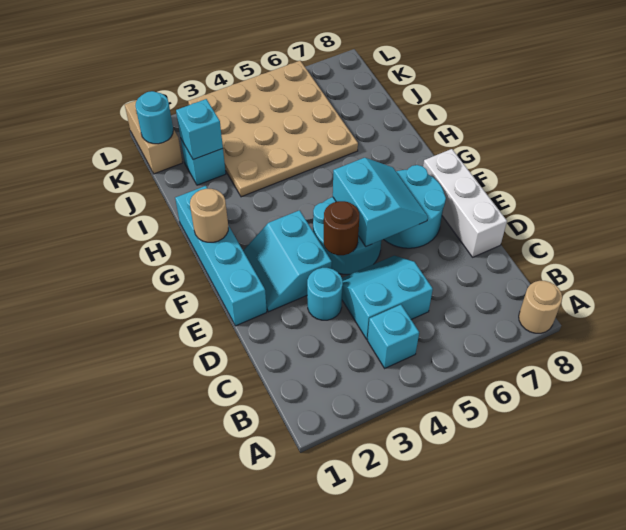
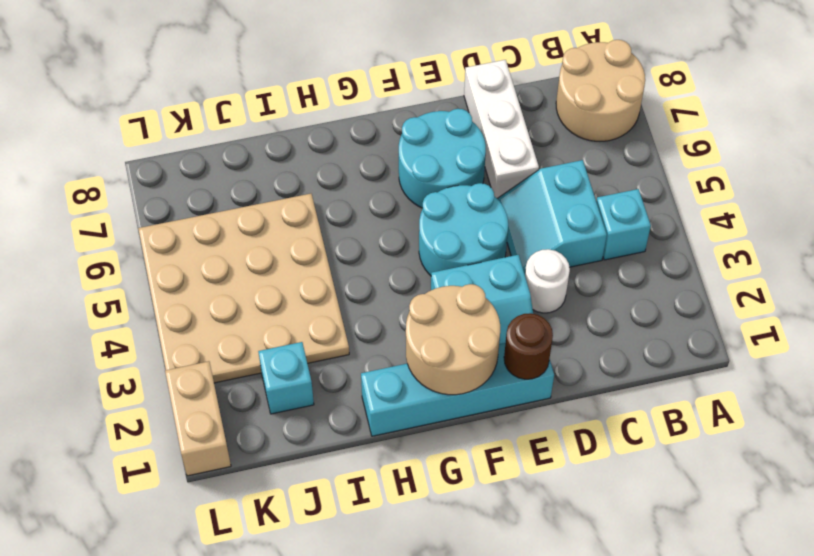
tan 1x1 round brick [519,281,562,333] -> tan 2x2 round brick [556,40,645,141]
cyan 1x1 round brick [307,268,343,320] -> white 1x1 round brick [525,249,570,313]
white 1x3 brick [423,149,507,257] -> white 1x3 brick turned to [464,60,539,198]
brown 1x1 round brick [324,201,359,255] -> brown 1x1 round brick moved to [504,313,553,379]
cyan 2x2 slope [333,158,428,246] -> none
tan 1x1 round brick [190,189,228,242] -> tan 2x2 round brick [406,284,500,395]
cyan 1x1 brick [176,99,223,160] -> none
tan 1x2 brick [125,100,183,174] -> tan 1x2 brick turned to [165,361,231,476]
cyan 1x1 round brick [135,91,173,144] -> none

